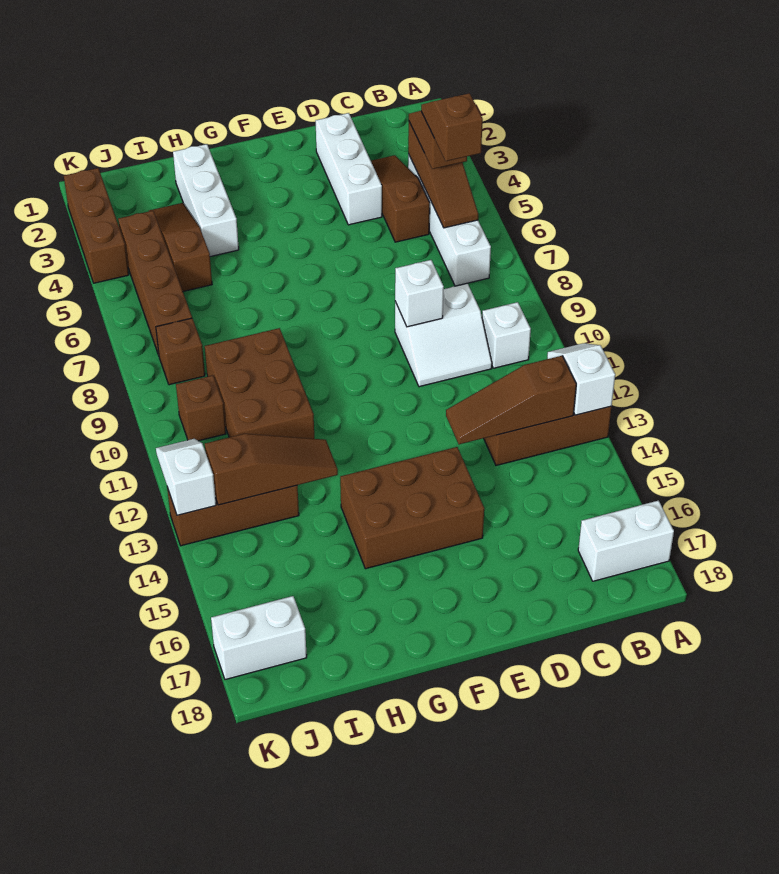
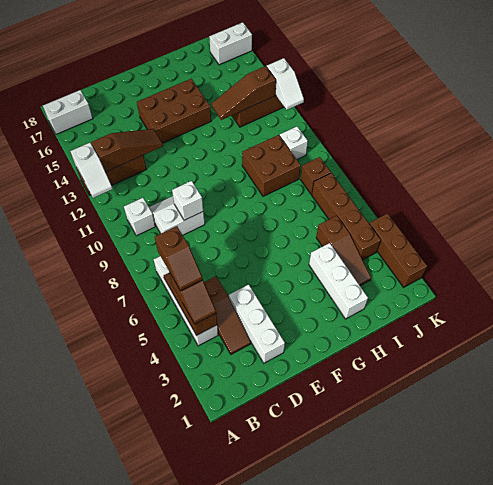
brown 2x3 brick [205,328,314,439] -> brown 2x2 brick [242,135,301,196]
brown 1x1 brick [176,375,226,441] -> white 1x1 brick [280,127,308,159]

